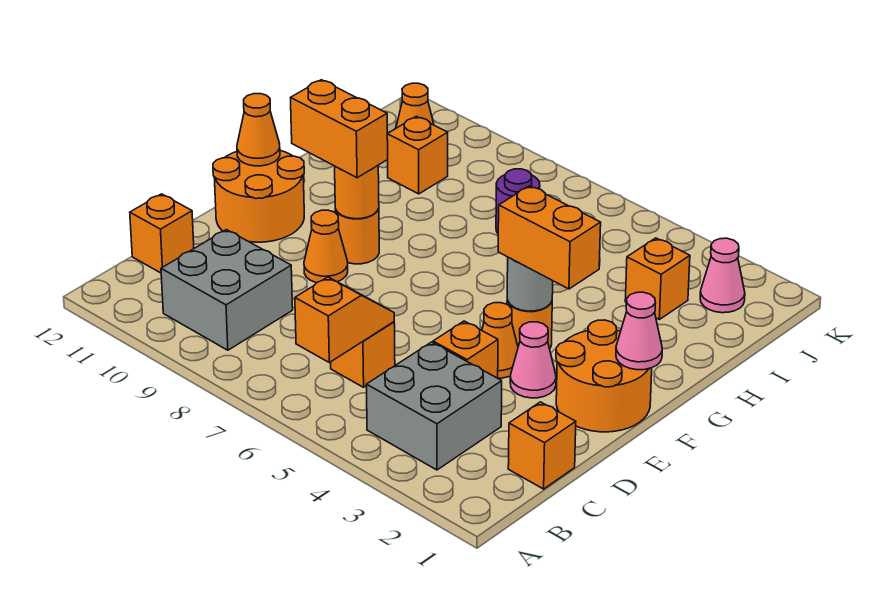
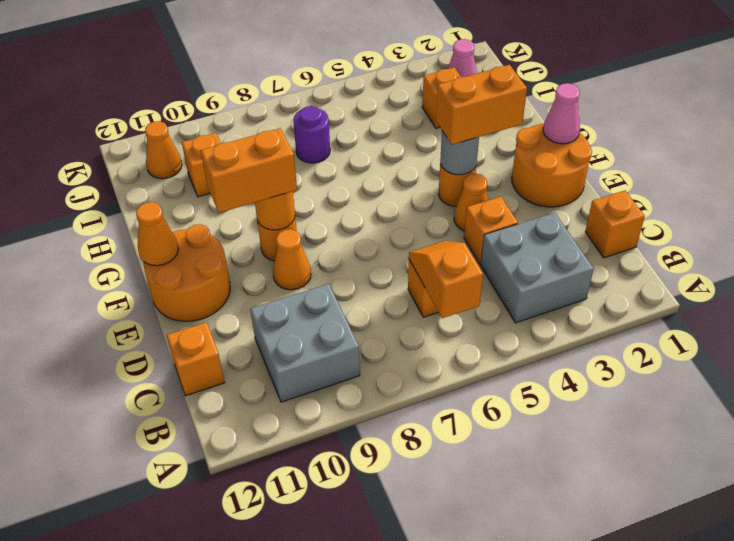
pink 1x1 cone [510,322,556,398] -> none

